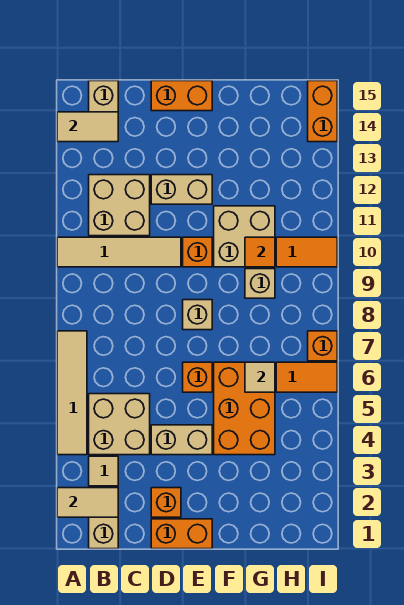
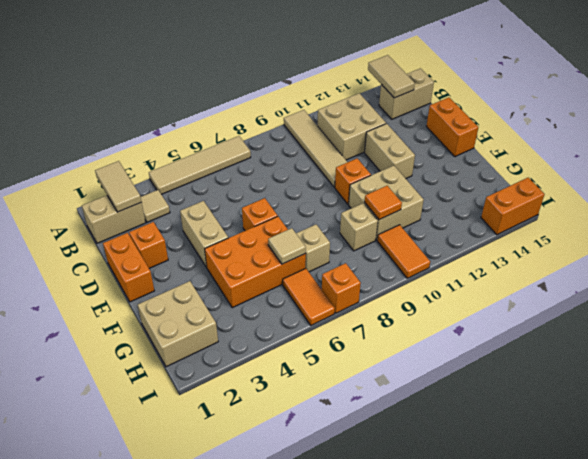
tan 2x2 brick [89,394,150,455] -> tan 2x2 brick moved to [138,281,218,367]
tan 1x1 brick [183,300,212,330] -> tan 1x1 brick moved to [296,225,330,272]

